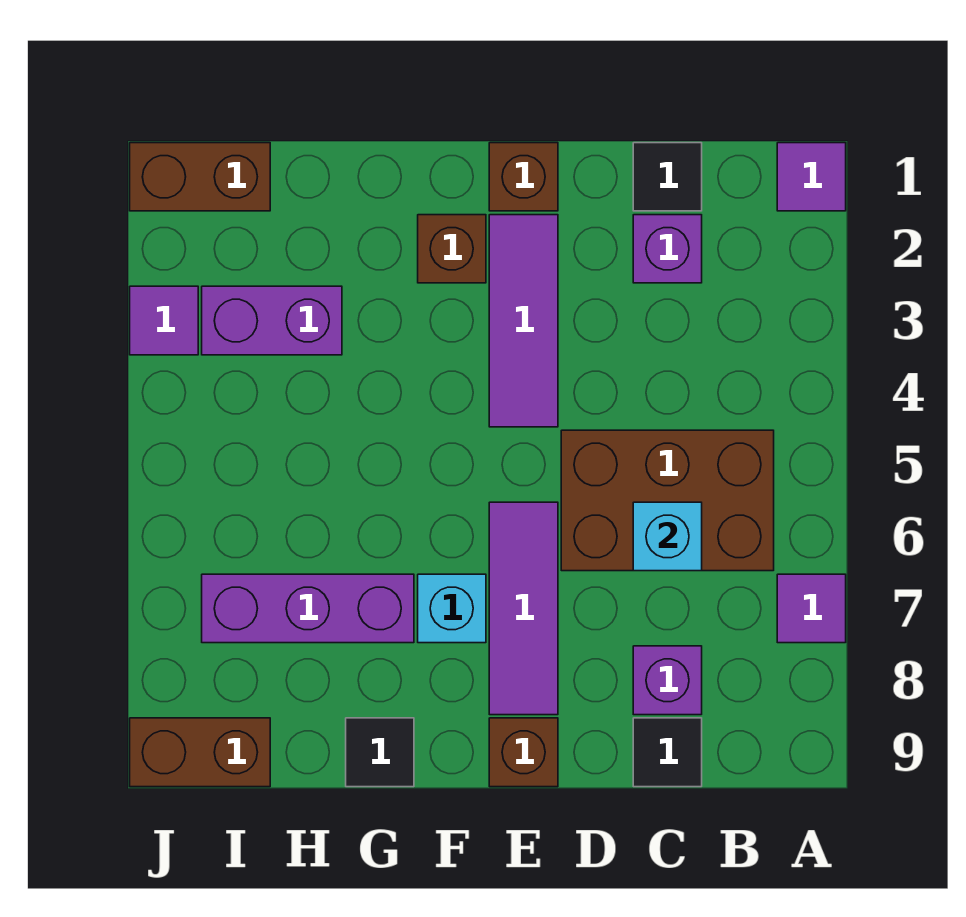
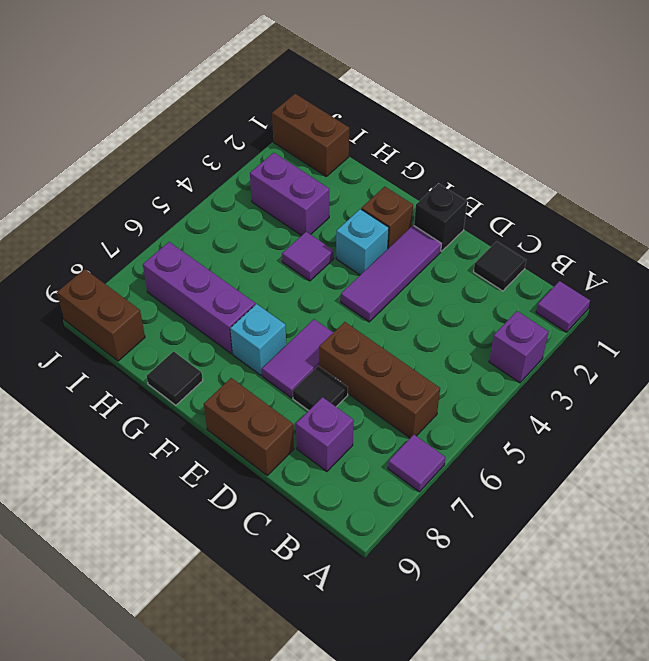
brown 2x3 brick [561,430,774,571] -> brown 1x3 brick [319,322,440,438]
purple 1x1 brick [633,215,702,283] -> purple 1x1 brick moved to [489,311,549,383]
cyan 1x1 brick [633,502,702,571] -> cyan 1x1 brick moved to [336,209,389,275]
black 1x1 tile [633,718,702,787] -> black 1x1 tile moved to [293,366,348,411]
brown 1x1 brick [489,143,558,211] -> black 1x1 brick [414,183,467,251]
purple 1x3 tile [489,502,558,715] -> purple 1x2 tile [262,319,333,398]
brown 1x1 brick [489,718,558,787] -> brown 1x2 brick [204,378,294,475]
purple 1x1 tile [130,286,198,355] -> purple 1x1 tile moved to [282,232,334,281]

